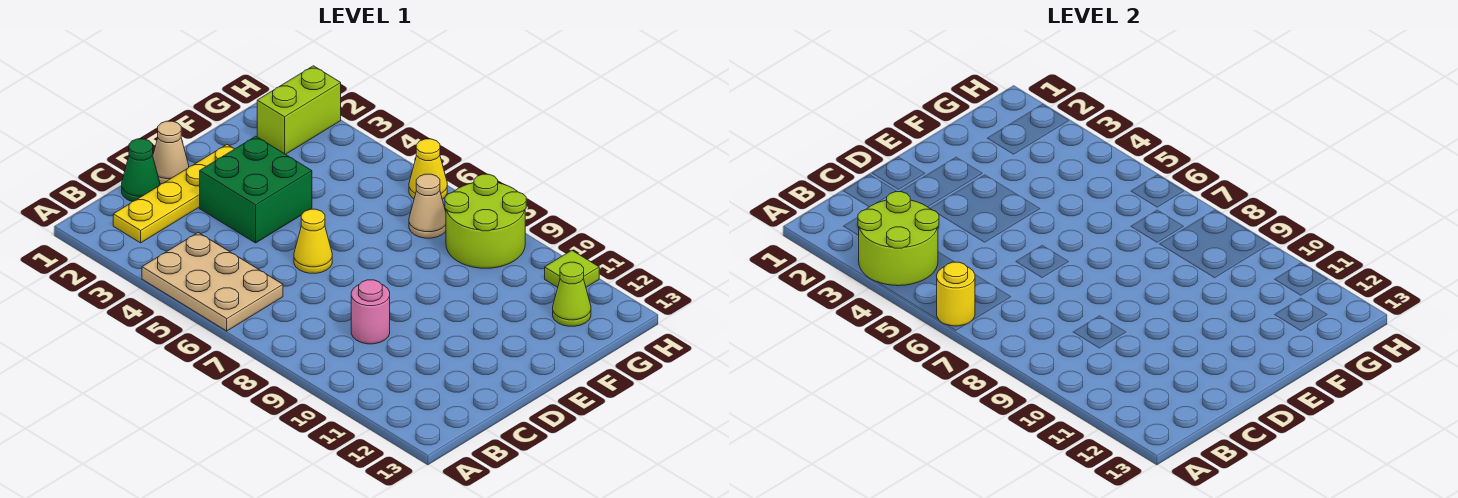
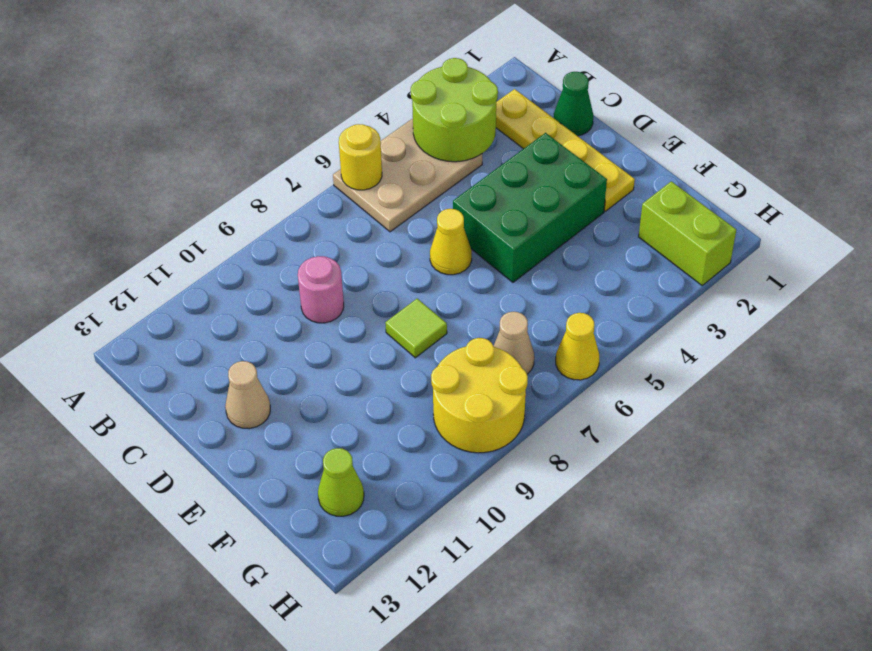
tan 1x1 cone [153,121,189,184] -> tan 1x1 cone moved to [225,361,270,429]
green 2x2 brick [200,136,312,243] -> green 2x3 brick [453,133,607,282]
lime 2x2 round brick [445,174,526,268] -> yellow 2x2 round brick [431,338,528,453]
lime 1x1 tile [545,250,599,287] -> lime 1x1 tile moved to [385,299,447,358]

